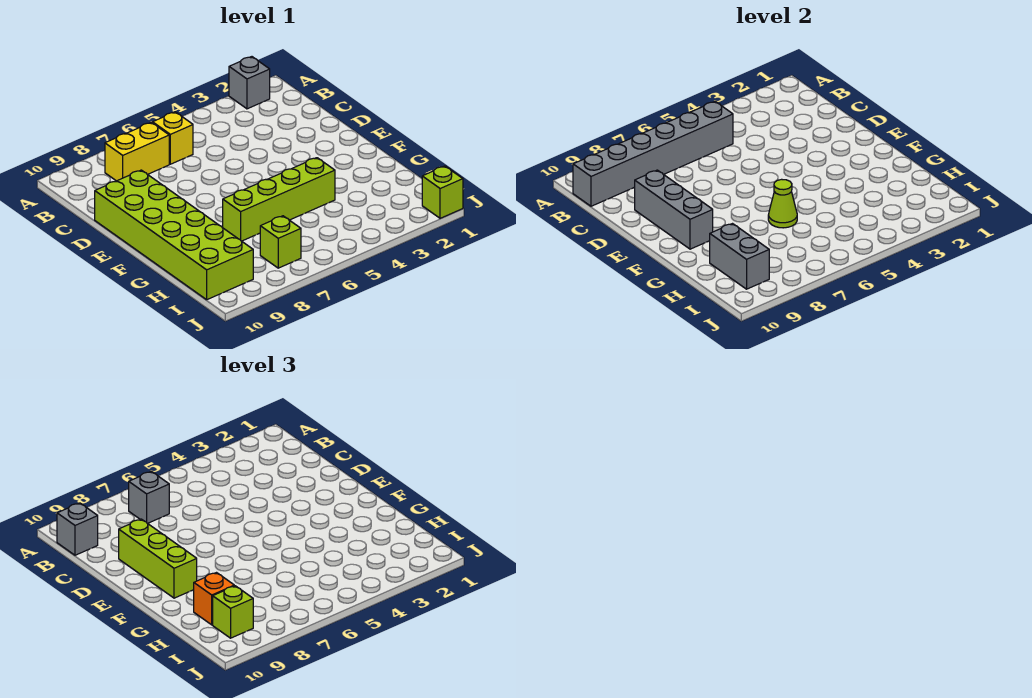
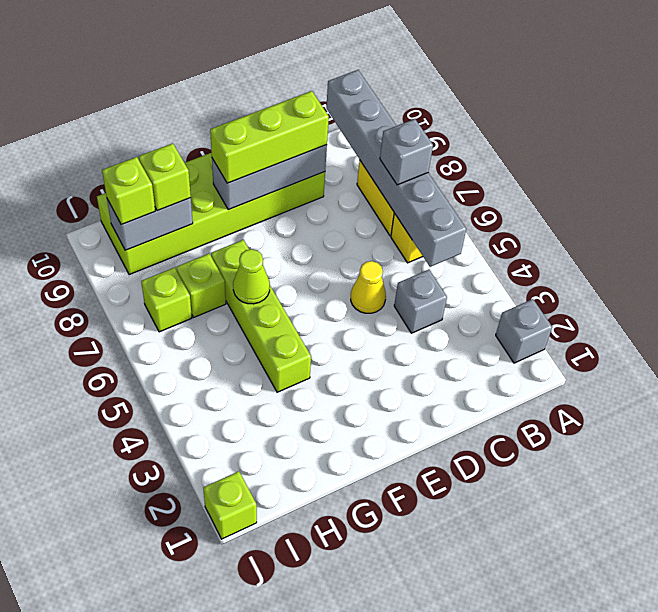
grey 1x1 brick [57,503,98,555] -> grey 1x1 brick moved to [394,270,447,333]
none -> yellow 1x1 cone [351,261,386,313]
none -> lime 1x1 brick [176,254,226,317]
orange 1x1 brick [194,573,234,625] -> lime 1x1 brick [139,143,191,211]

